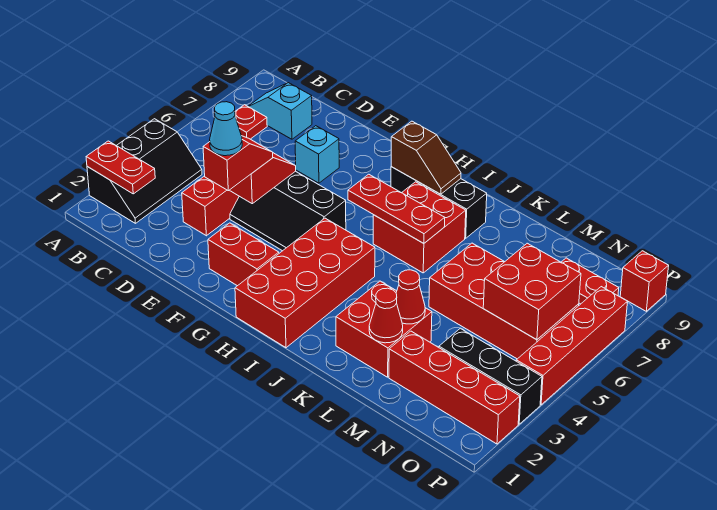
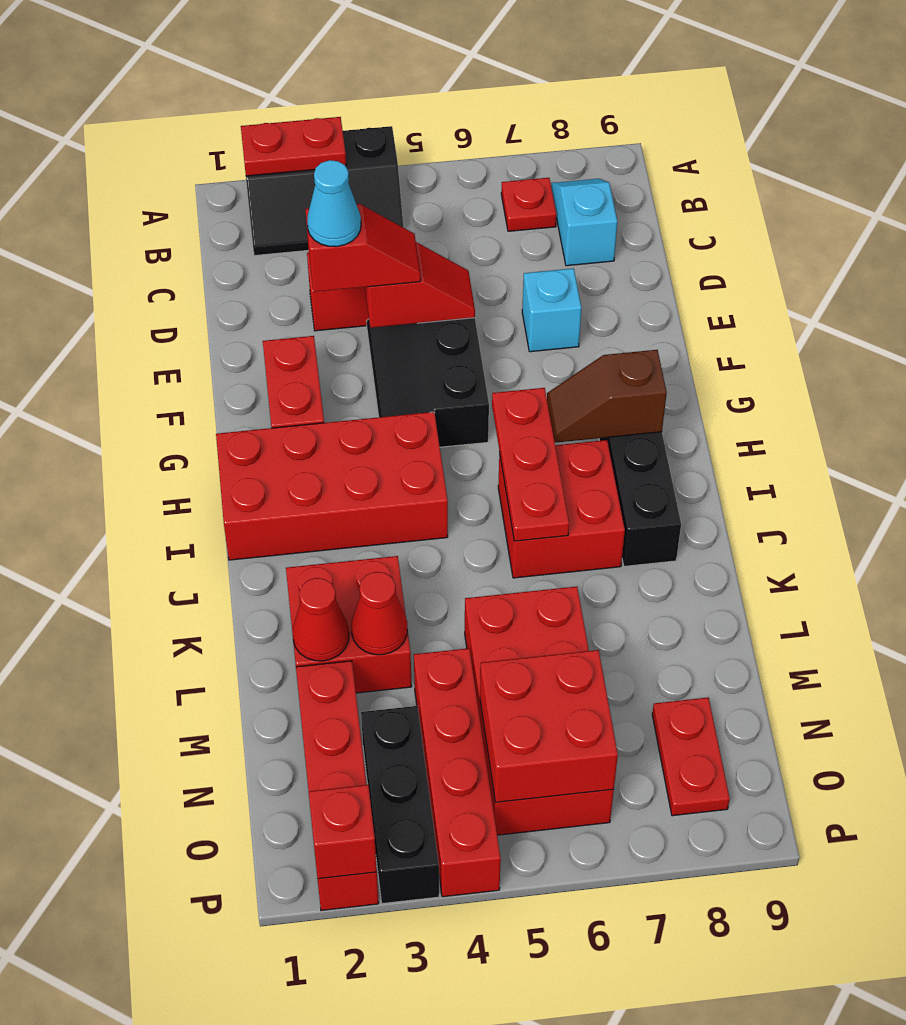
red 1x2 plate [86,141,155,194] -> red 1x2 plate turned to [241,117,346,176]
brown 1x2 slope [391,121,461,194] -> brown 1x2 slope turned to [547,350,667,443]
red 1x4 brick [516,287,627,405] -> red 1x4 brick turned to [414,648,501,897]
red 1x1 brick [620,251,669,311] -> red 1x1 brick moved to [309,785,377,879]

